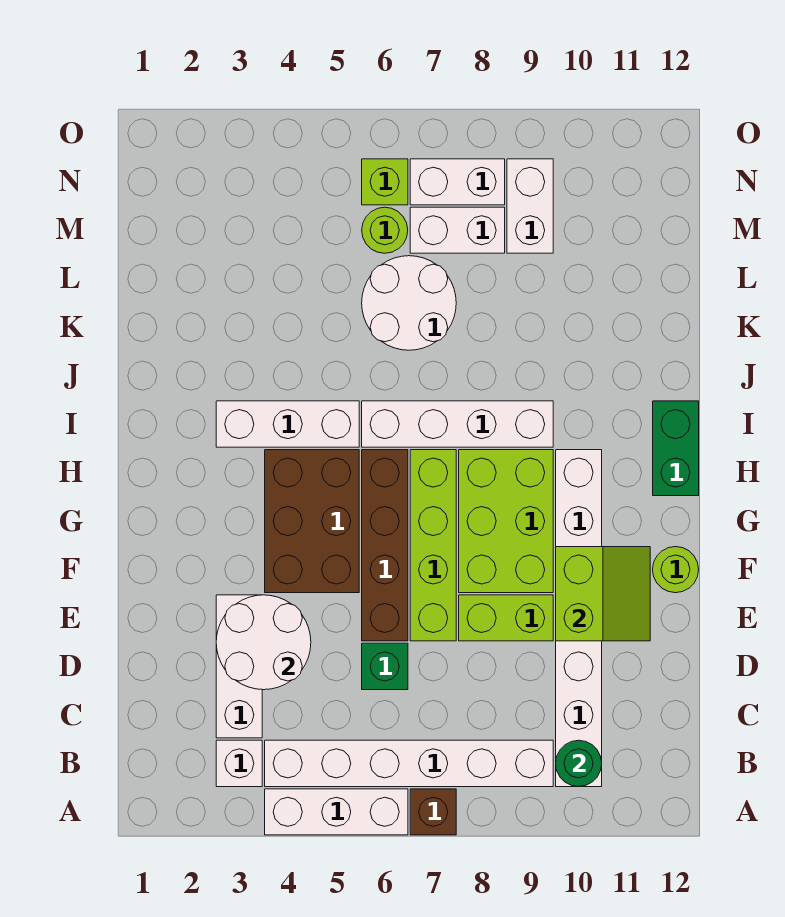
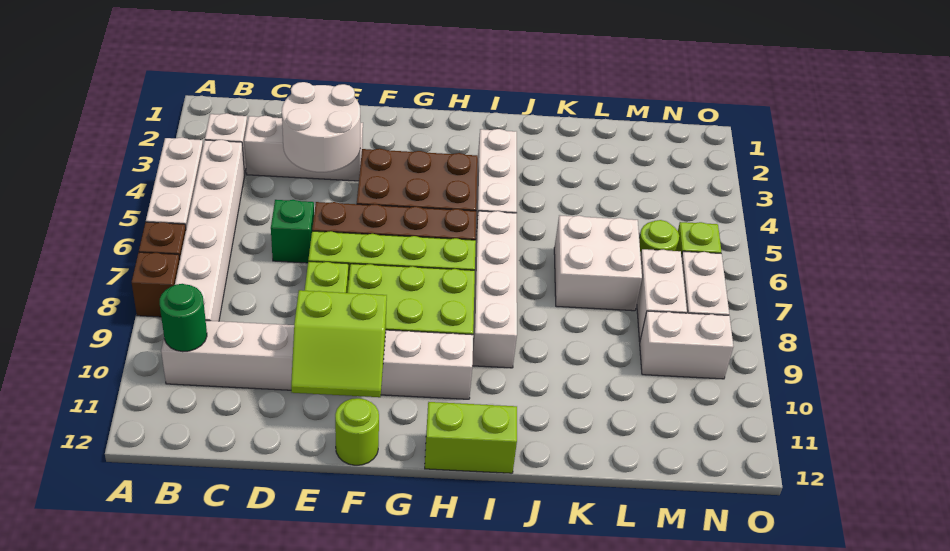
none -> brown 1x1 brick [132,252,180,317]
green 1x2 brick [653,401,699,496] -> lime 1x2 brick [425,402,517,473]
white 2x2 round brick [362,256,456,350] -> white 2x2 brick [554,215,642,311]

